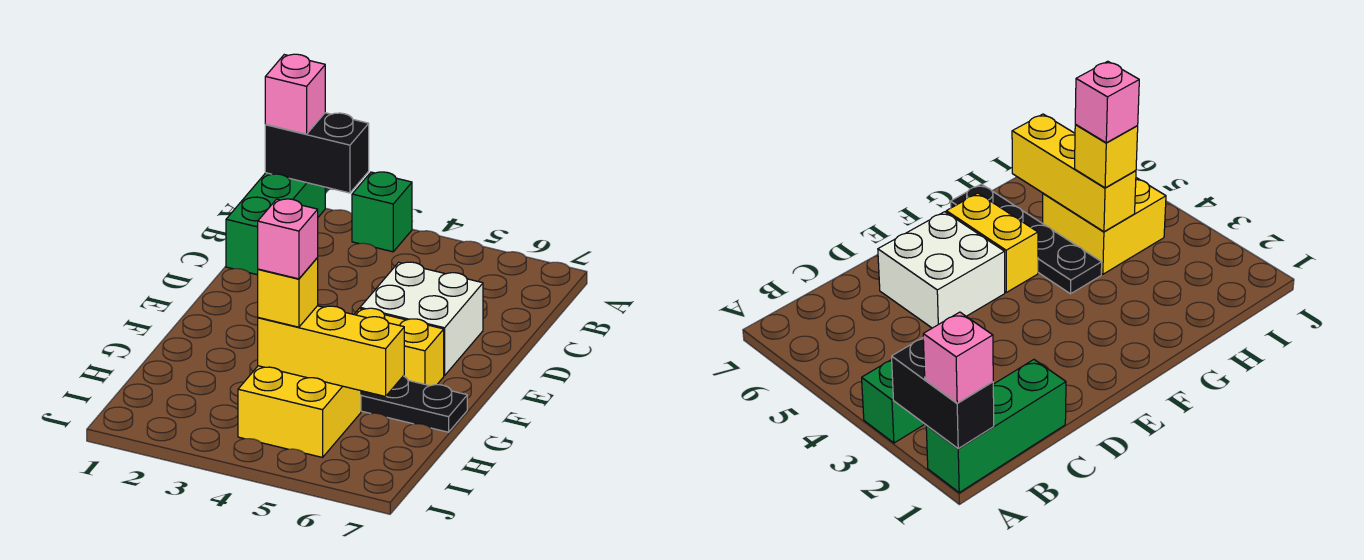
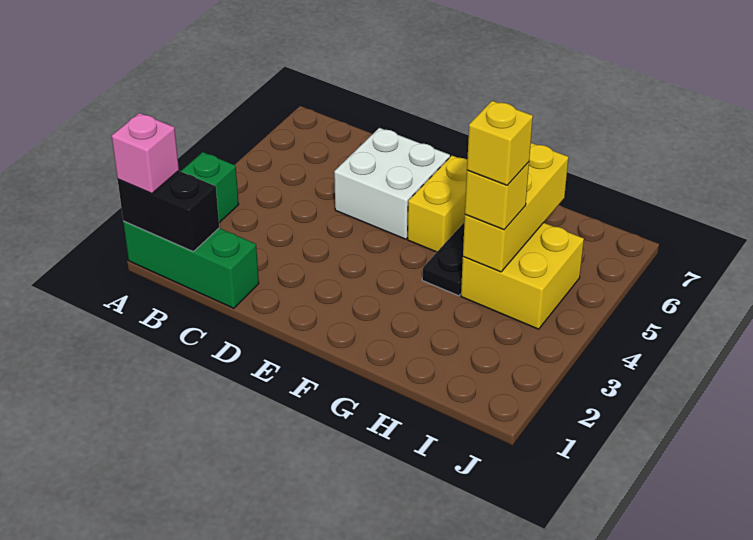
black 1x2 brick [265,113,369,193] -> black 1x2 brick turned to [118,171,219,252]
pink 1x1 brick [258,199,318,279] -> yellow 1x1 brick [467,101,533,185]

